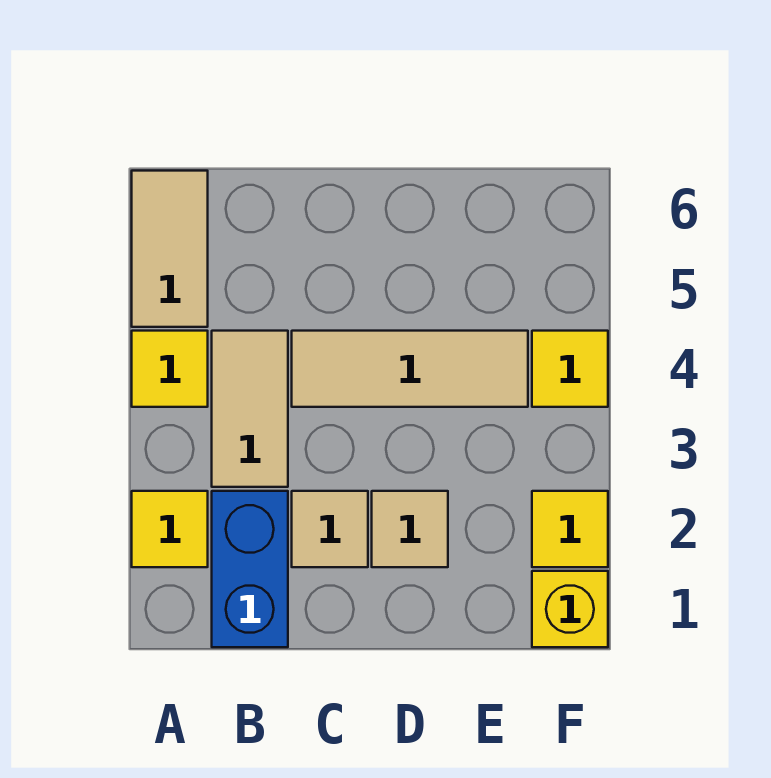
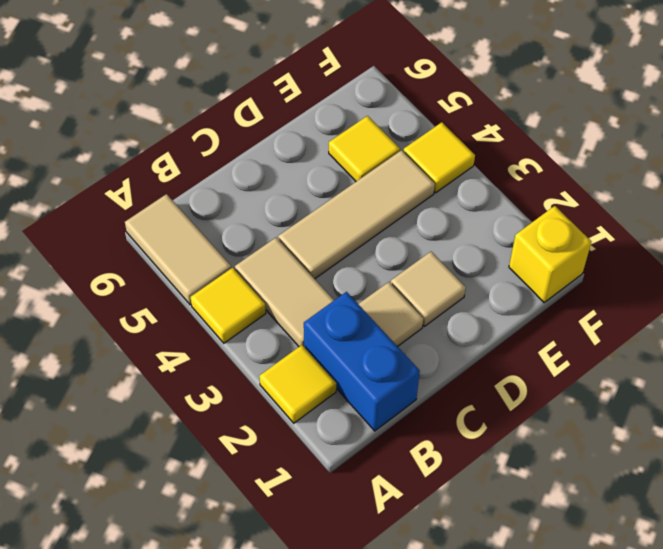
yellow 1x1 tile [532,491,608,567] -> yellow 1x1 tile moved to [329,116,400,181]

